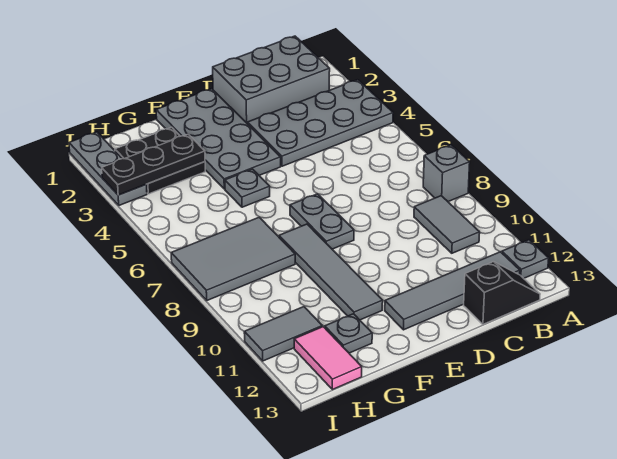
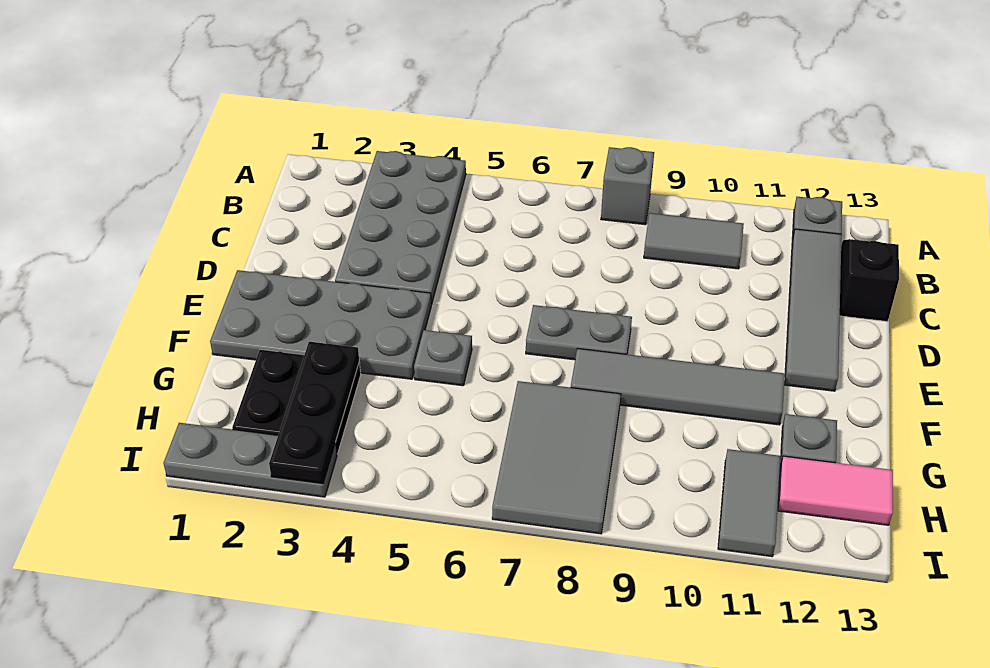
grey 2x3 brick [213,36,330,123] -> none

